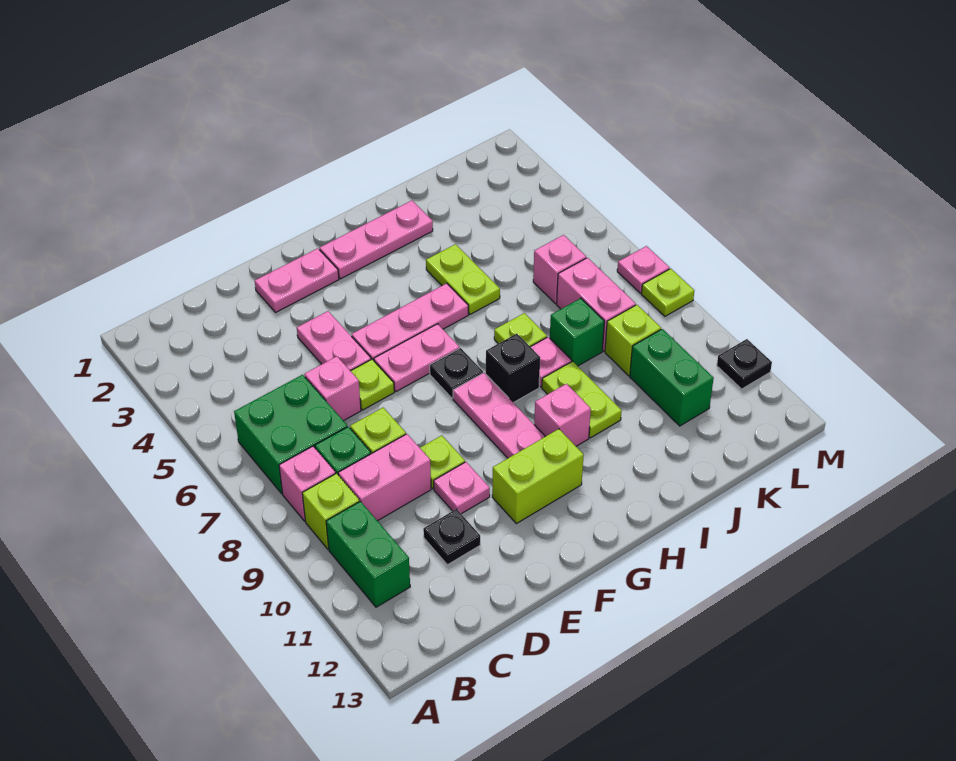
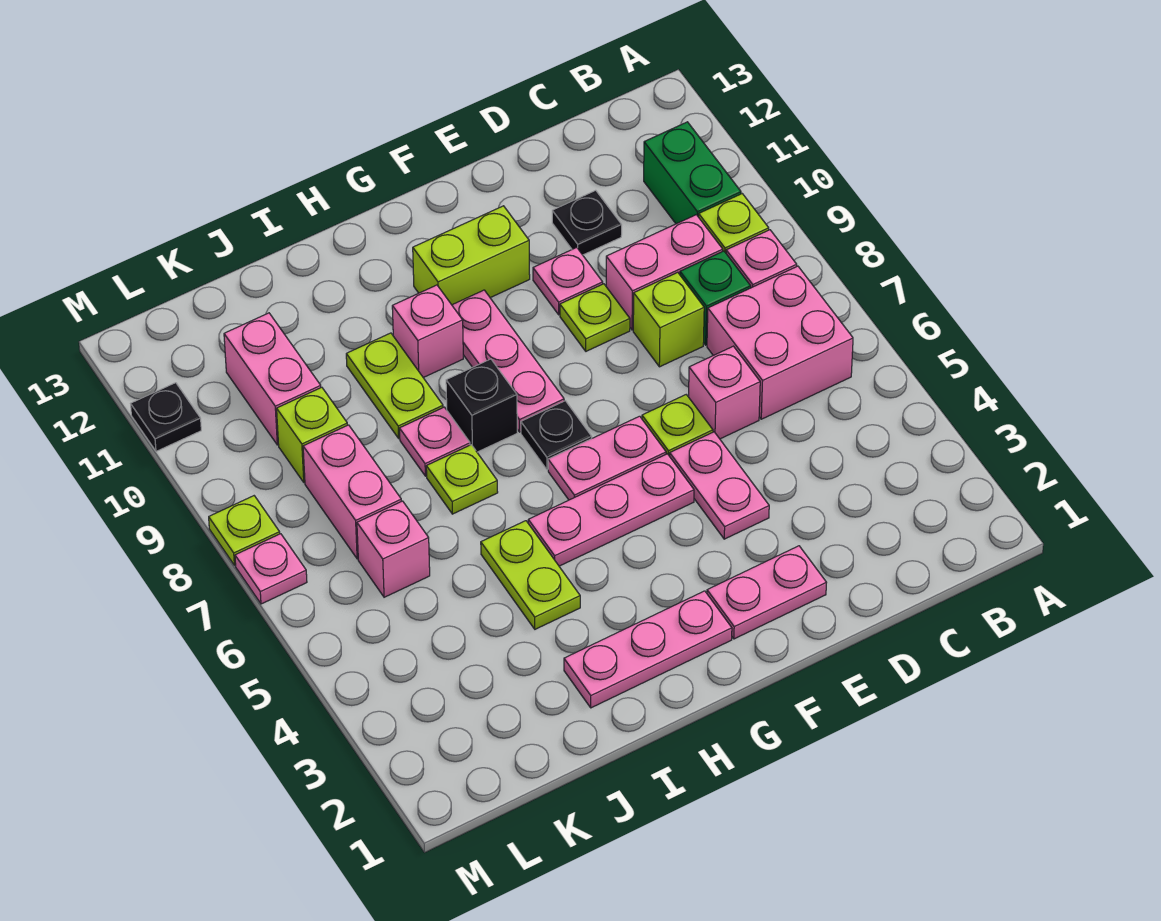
green 2x2 brick [234,375,347,494] -> pink 2x2 brick [707,266,853,419]
green 1x1 brick [550,298,604,366] -> none
green 1x2 brick [630,329,714,426] -> pink 1x2 brick [224,313,321,445]

